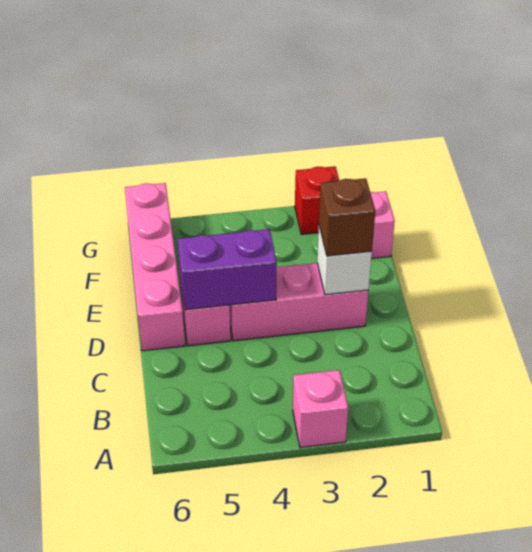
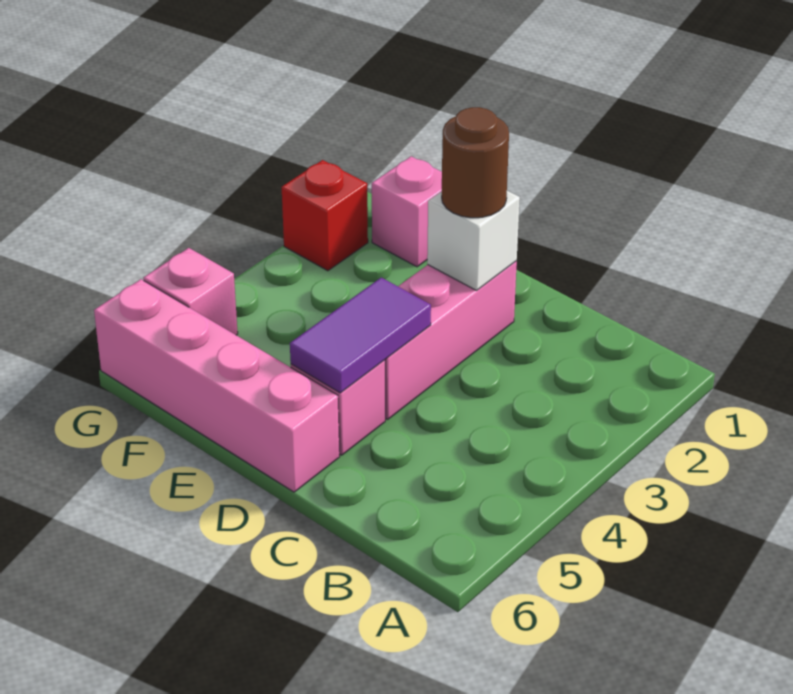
pink 1x1 brick [293,370,348,448] -> pink 1x1 brick moved to [143,248,238,335]
brown 1x1 brick [319,178,375,256] -> brown 1x1 round brick [442,107,509,218]
purple 1x2 brick [178,229,277,310] -> purple 1x2 tile [290,278,431,393]

